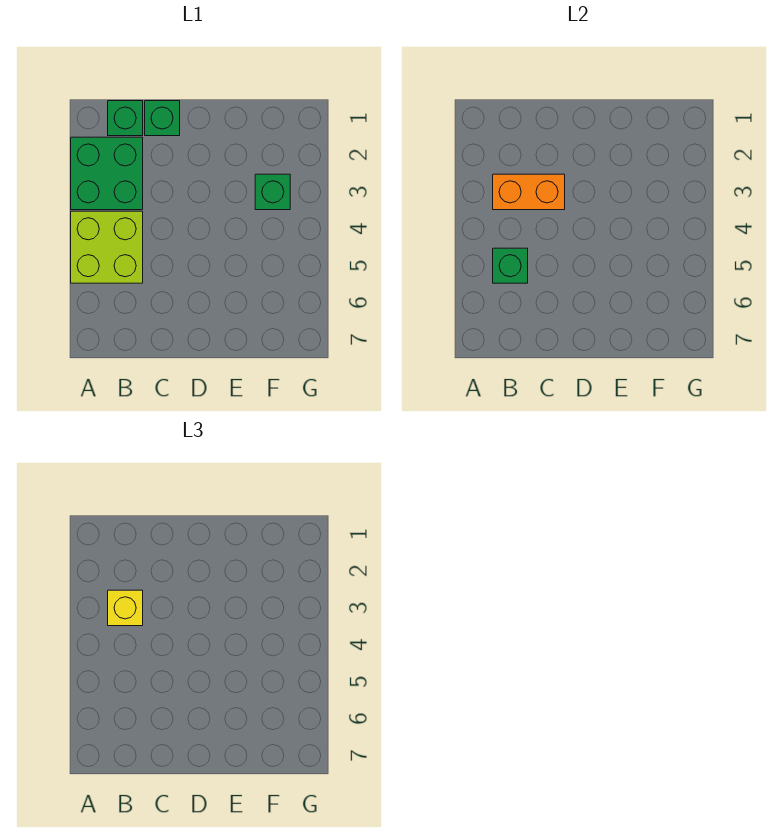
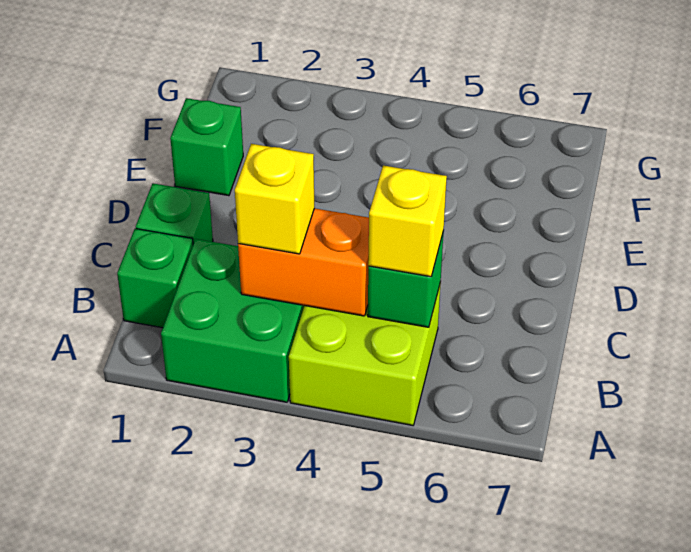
orange 1x2 brick [493,174,565,210] -> orange 1x2 brick turned to [238,208,369,316]
none -> yellow 1x1 brick [368,165,447,277]
green 1x1 brick [255,174,290,210] -> green 1x1 brick moved to [170,98,243,196]

